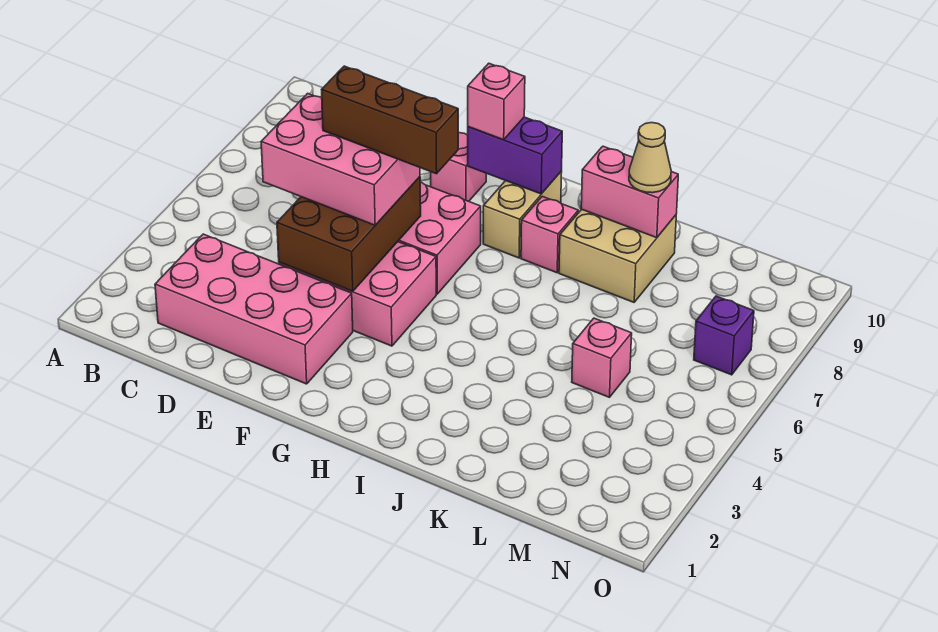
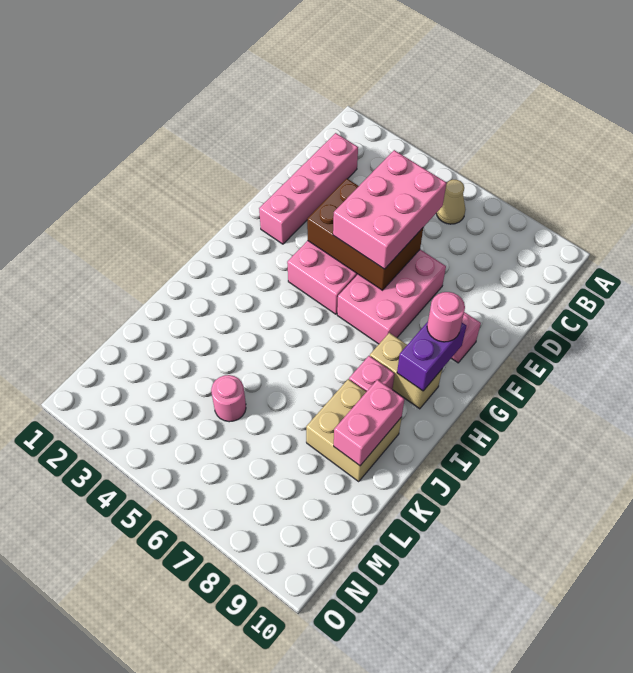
pink 2x4 brick [155,234,353,384] -> pink 1x4 brick [259,133,358,244]
brown 1x3 brick [322,66,458,174] -> none
pink 1x1 brick [468,63,525,140] -> pink 1x1 round brick [427,292,465,342]
tan 1x1 cone [629,123,671,193] -> tan 1x1 cone moved to [436,180,465,224]
pink 1x1 brick [572,318,632,397] -> pink 1x1 round brick [211,375,246,422]
purple 1x1 brick [694,296,754,375] -> none

